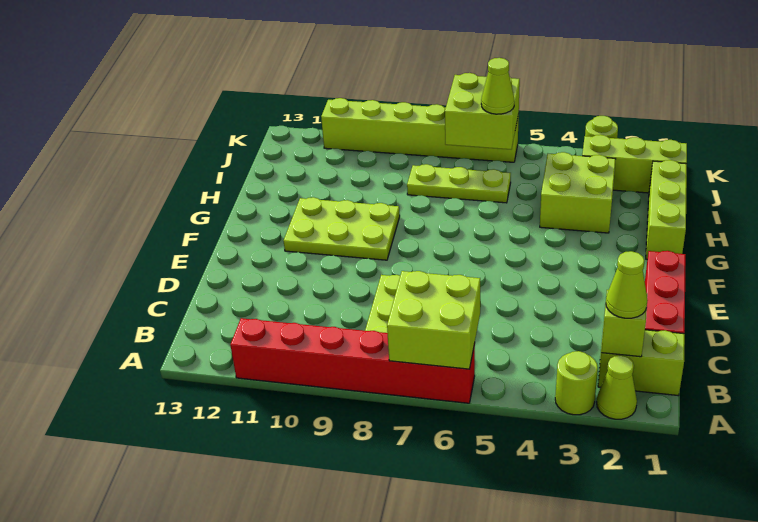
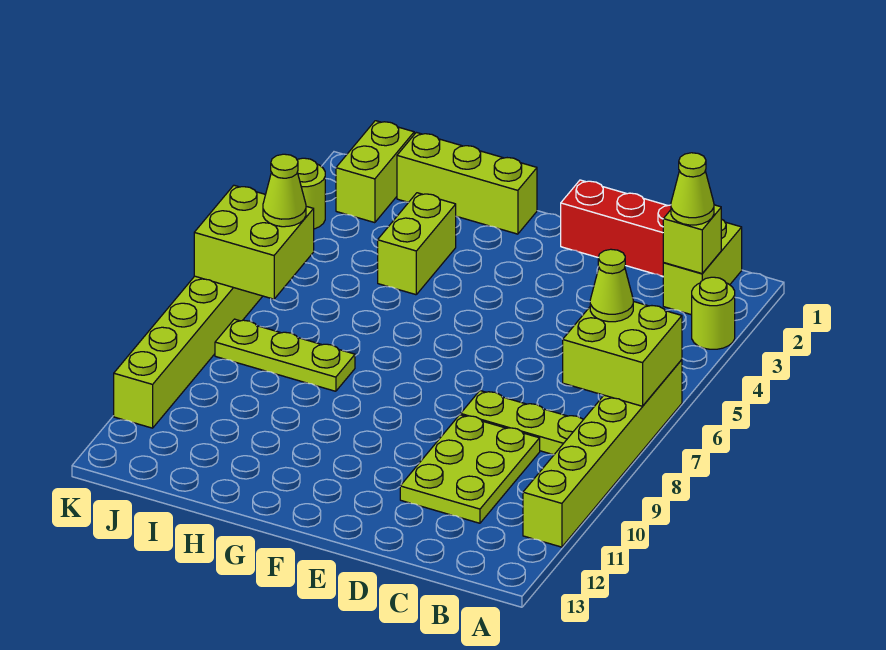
lime 1x1 cone [597,355,637,419] -> lime 1x1 cone moved to [590,249,633,322]
red 1x6 brick [230,318,475,403] -> lime 1x6 brick [523,360,682,547]
lime 2x3 plate [284,197,400,260] -> lime 2x3 plate moved to [400,415,540,523]
lime 2x2 brick [540,152,616,233] -> lime 1x2 brick [378,193,456,295]
lime 1x3 plate [407,164,511,203] -> lime 1x3 plate turned to [215,319,355,391]
lime 1x3 brick [582,135,687,193] -> lime 1x2 brick [336,121,414,223]

